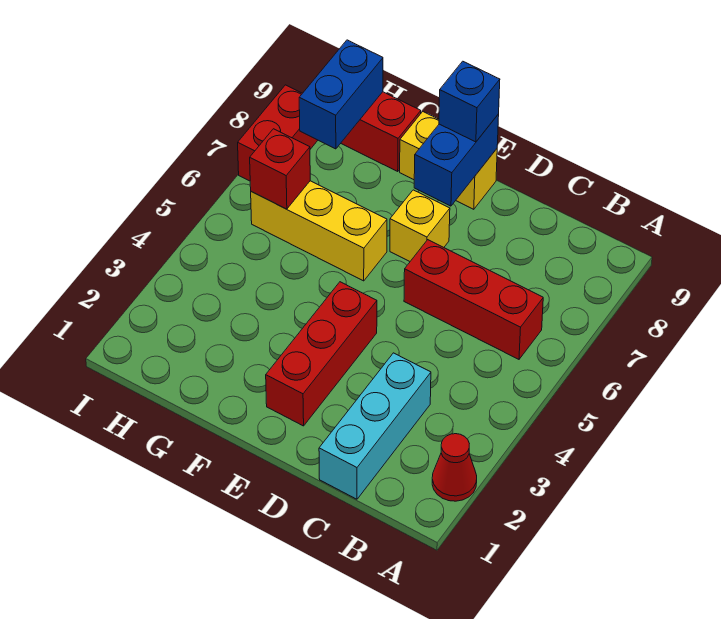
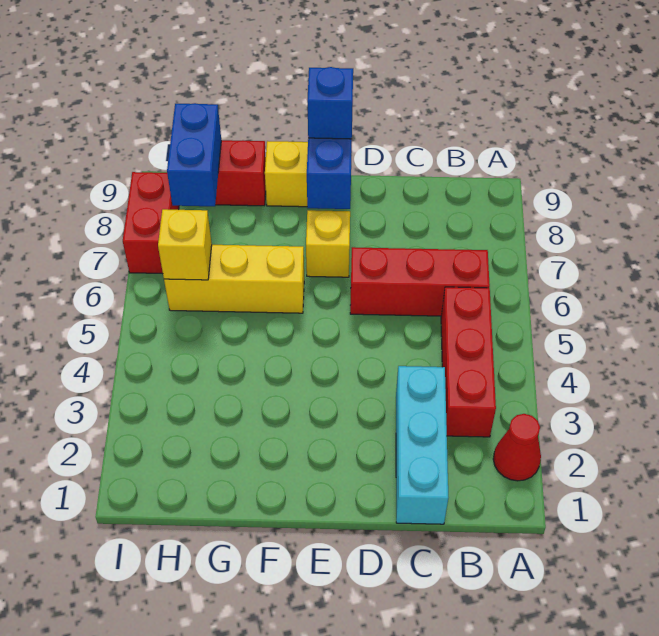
red 1x3 brick [266,282,377,426] -> red 1x3 brick moved to [441,287,496,437]
red 1x1 brick [250,129,310,209] -> yellow 1x1 brick [158,209,212,280]

